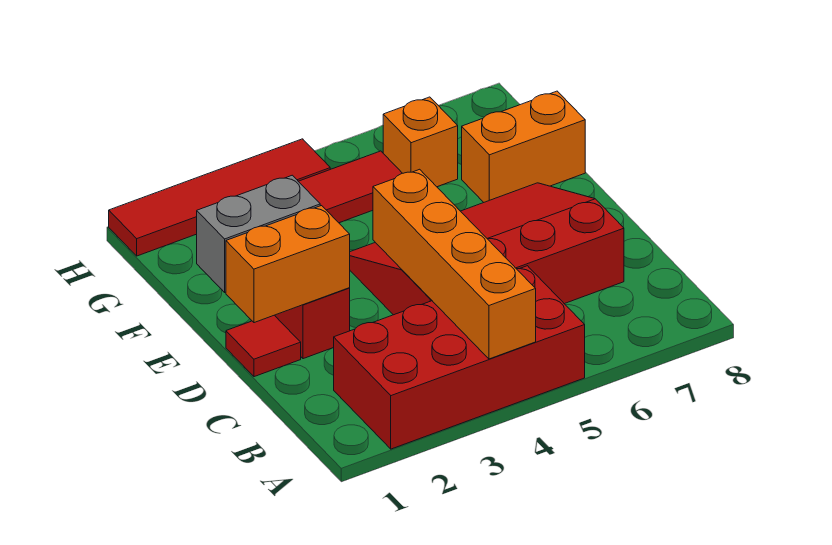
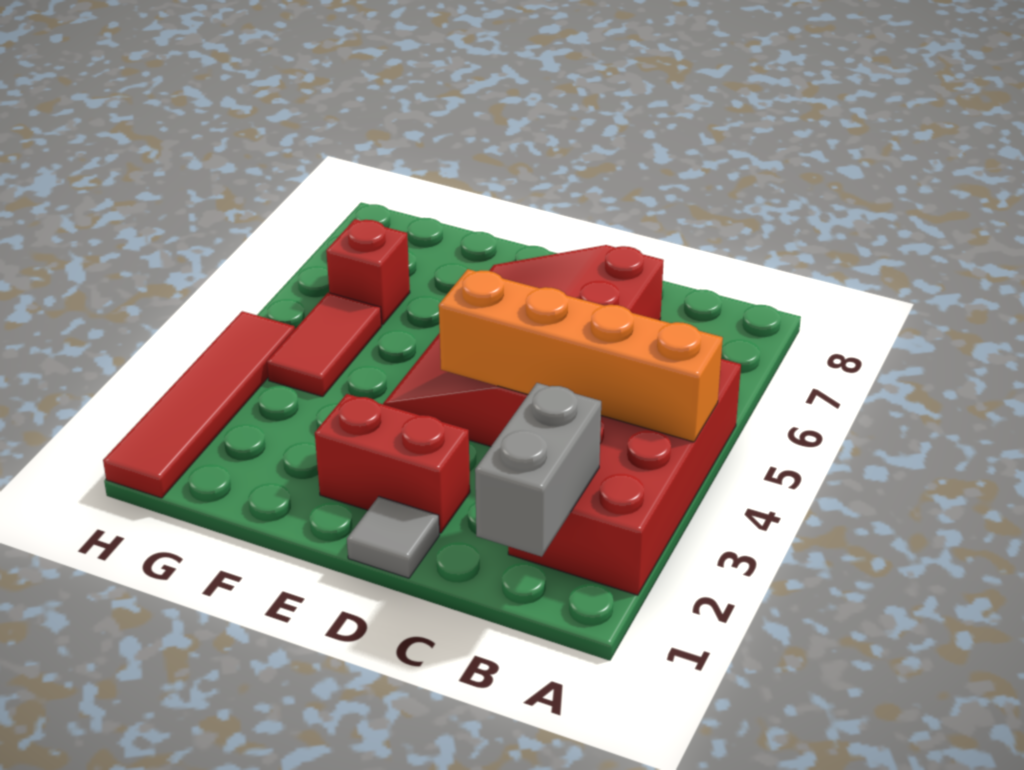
red 1x1 tile [226,315,301,377] -> grey 1x1 tile [347,497,439,578]
orange 1x2 brick [226,206,350,323] -> none
grey 1x2 brick [197,175,320,292] -> grey 1x2 brick moved to [475,383,601,557]
orange 1x2 brick [462,91,585,202] -> none
orange 1x1 brick [383,97,458,187] -> red 1x1 brick [326,219,410,325]

